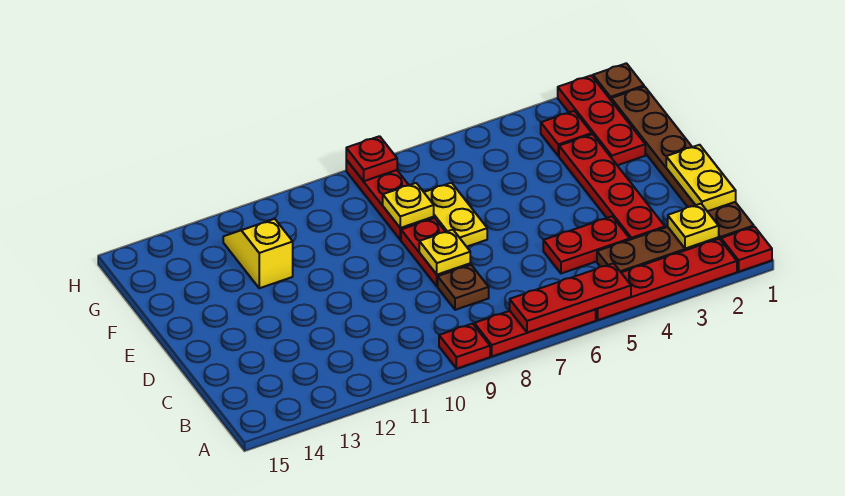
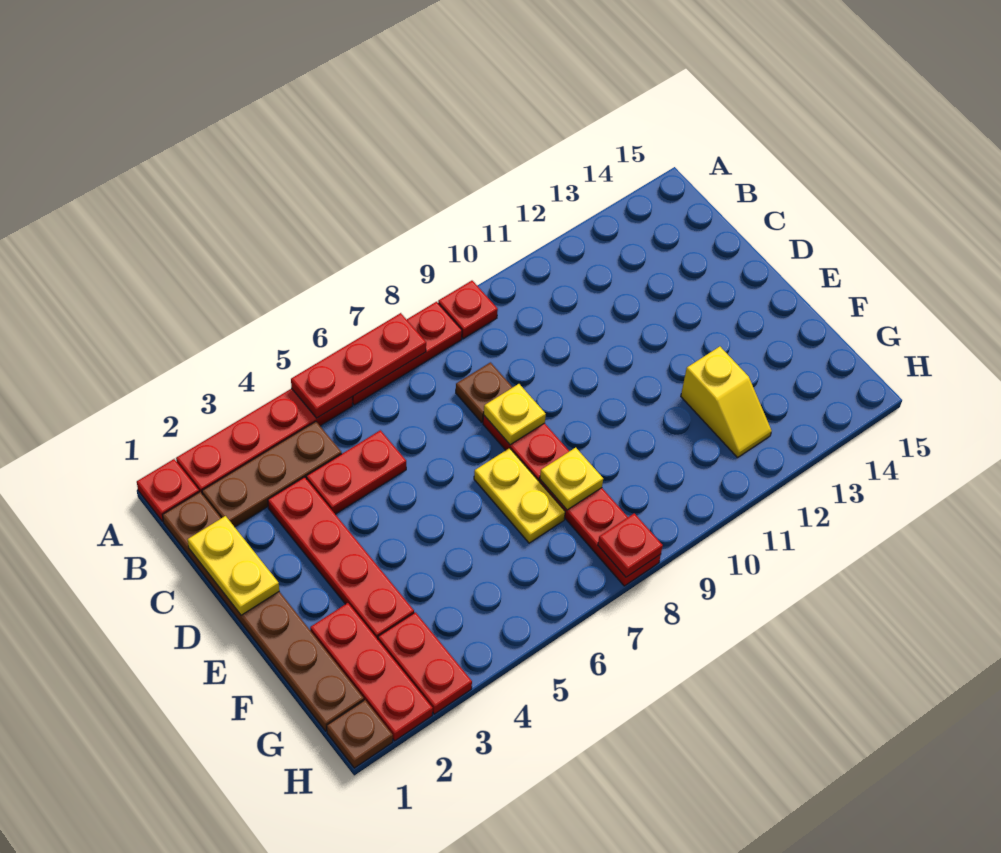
yellow 1x1 plate [668,204,719,249] -> none
red 1x1 plate [541,111,592,156] -> red 1x2 plate [378,612,472,714]

